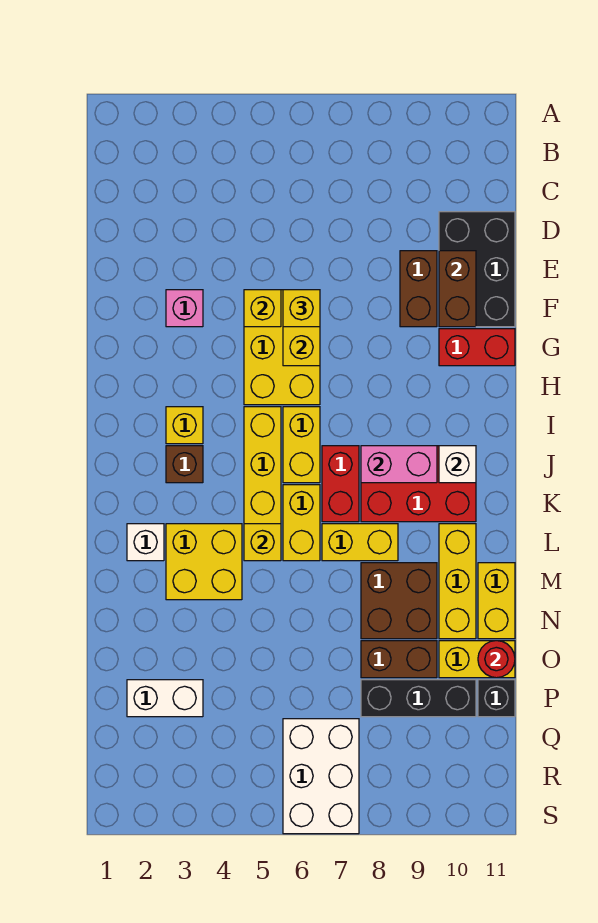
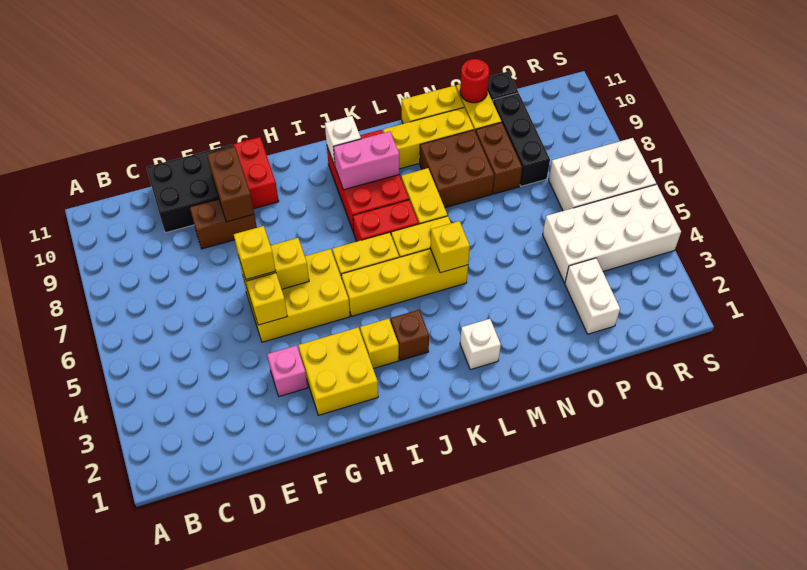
brown 1x2 brick [439,251,476,327] -> brown 1x2 brick turned to [207,147,254,222]
pink 1x2 brick [361,446,437,483] -> pink 1x2 brick turned to [334,131,399,190]
yellow 2x2 brick [166,524,242,600] -> yellow 2x2 brick moved to [298,328,378,415]
none -> white 2x4 brick [543,184,681,283]

